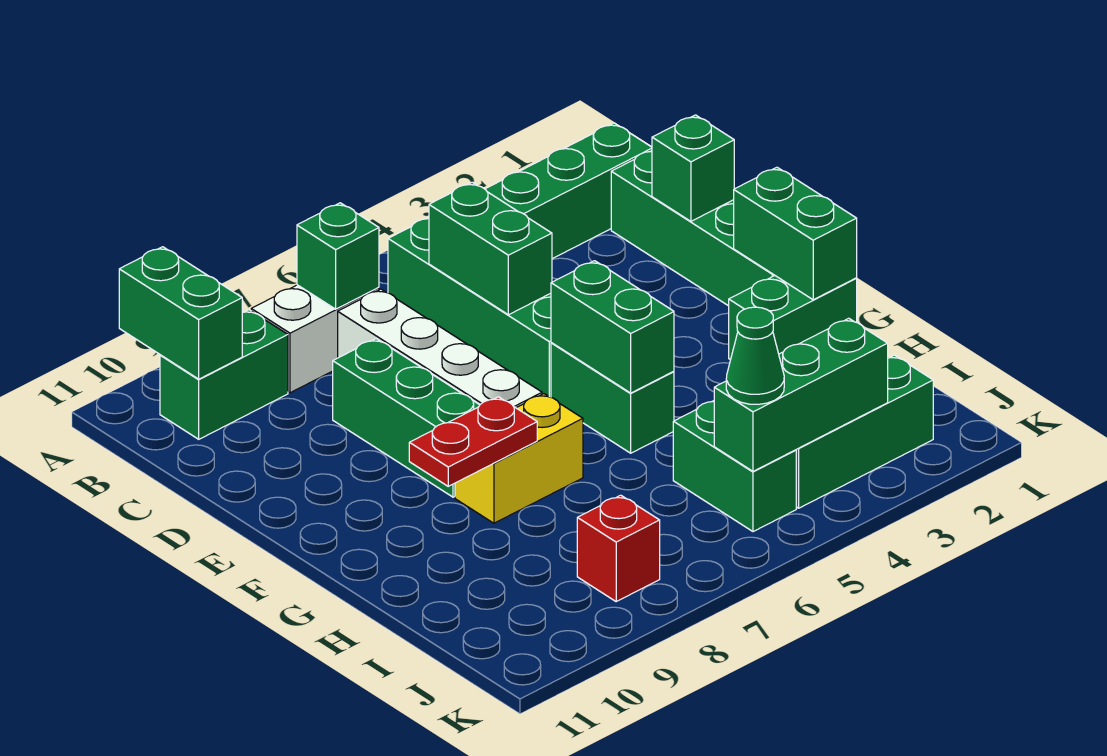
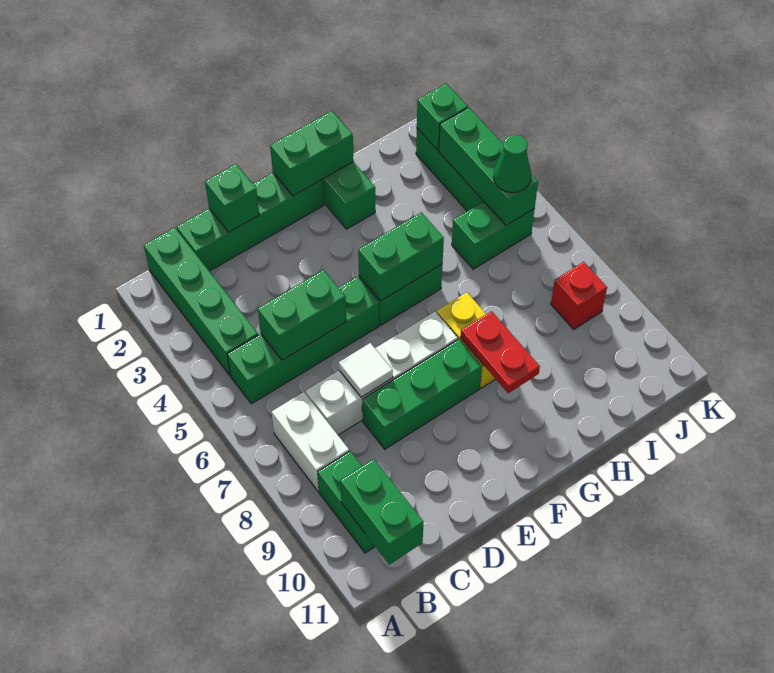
green 1x2 brick [119,247,242,379] -> green 1x2 brick turned to [340,459,423,565]
green 1x1 brick [297,203,379,309] -> green 1x1 brick moved to [417,83,468,150]
none -> white 1x1 tile [339,343,393,397]

